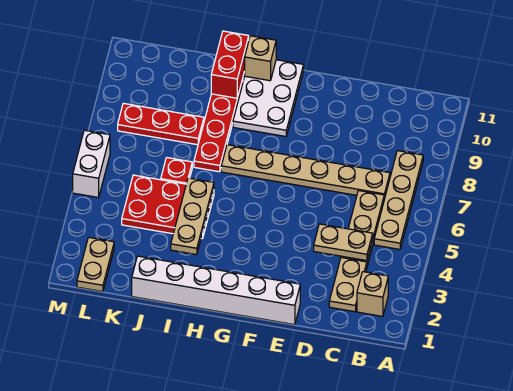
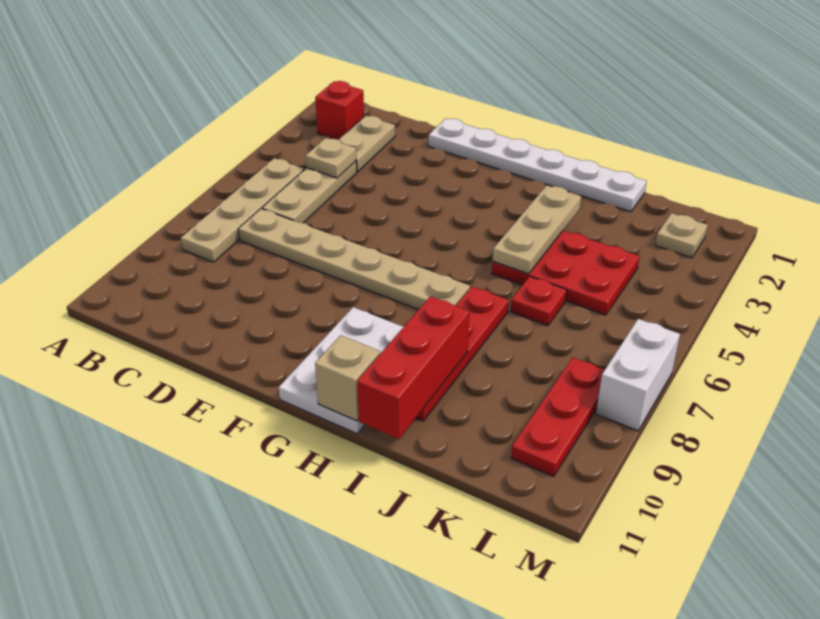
tan 1x1 brick [357,272,388,316] -> red 1x1 brick [315,81,364,140]
tan 1x2 plate [314,224,373,261] -> tan 1x1 plate [306,138,356,178]
white 1x6 brick [132,256,300,325] -> white 1x6 plate [429,118,647,212]
red 1x2 brick [211,31,249,98] -> red 1x3 brick [357,296,470,439]
red 1x3 plate [118,103,204,145] -> red 1x3 plate turned to [511,358,605,477]
tan 1x2 plate [77,237,114,292] -> tan 1x1 plate [655,213,708,258]
white 1x2 brick [73,130,110,198] -> white 1x2 brick moved to [596,319,680,431]

